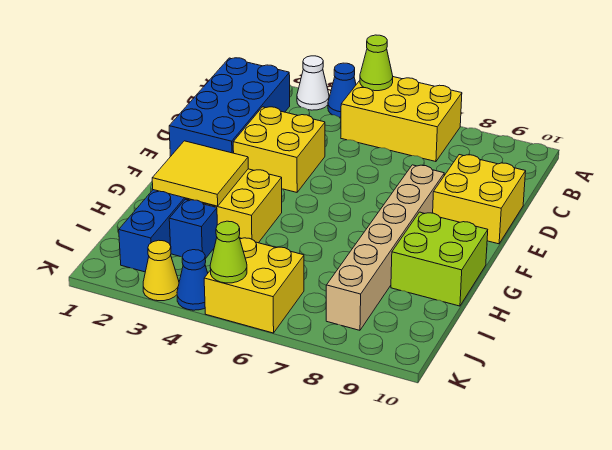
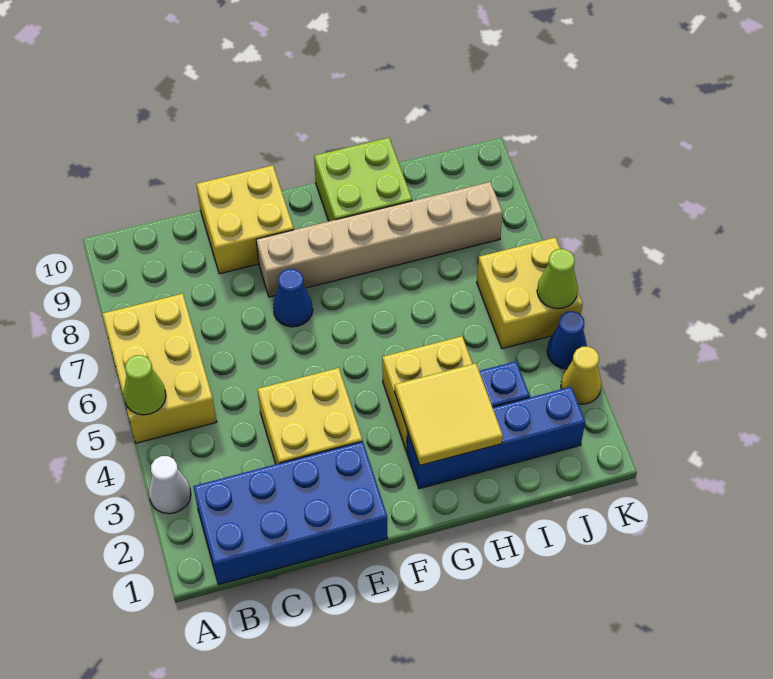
blue 1x1 cone [328,63,356,117] -> blue 1x1 cone moved to [273,269,313,327]

